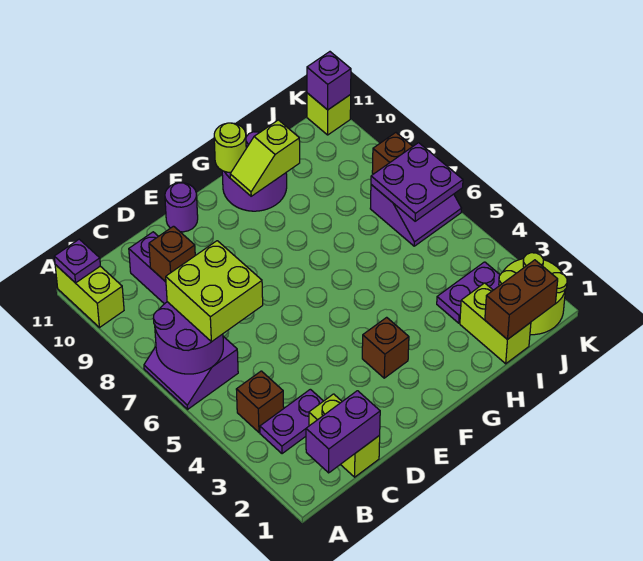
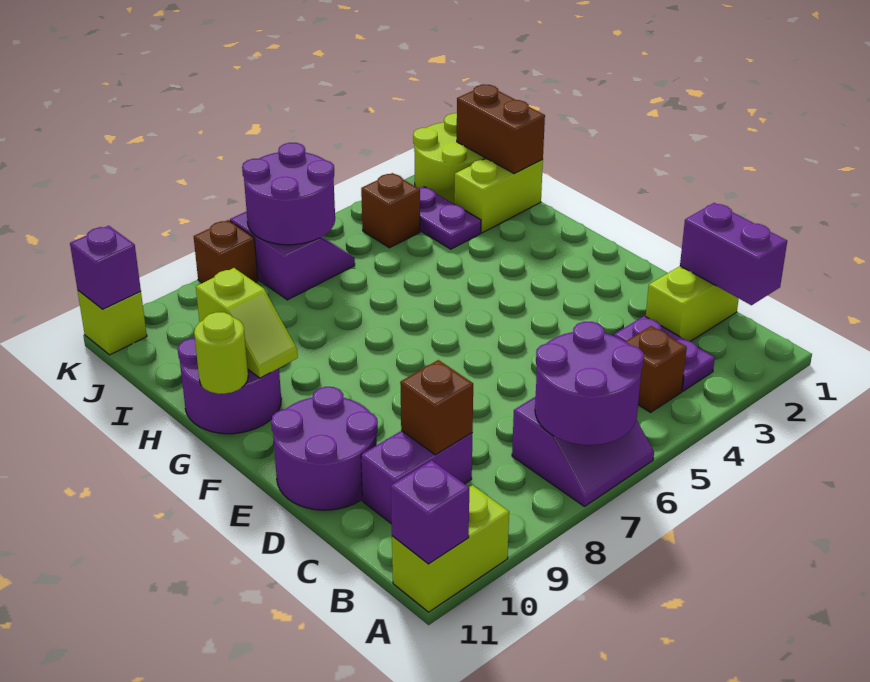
purple 1x1 plate [54,239,100,283] -> purple 1x1 brick [391,460,469,564]
lime 2x2 brick [166,241,263,342] -> none
purple 1x1 round brick [165,183,198,232] -> purple 2x2 round brick [271,387,378,510]
brown 1x1 brick [362,317,409,378] -> brown 1x1 brick moved to [361,173,420,248]
purple 2x2 plate [371,143,463,221] -> purple 2x2 round brick [242,143,335,245]

